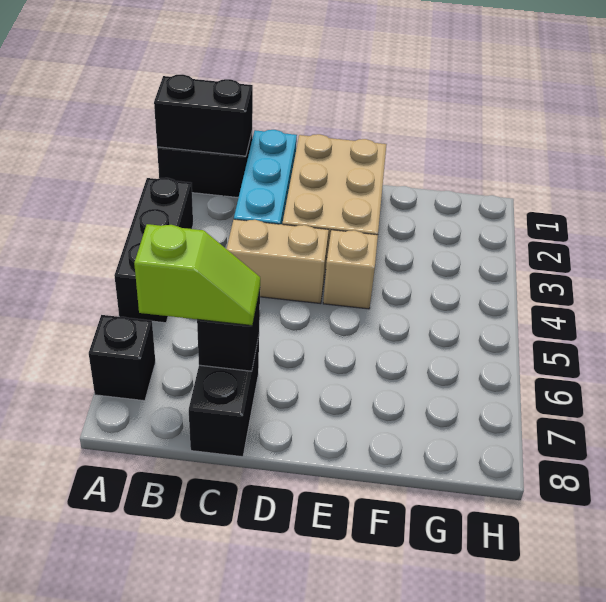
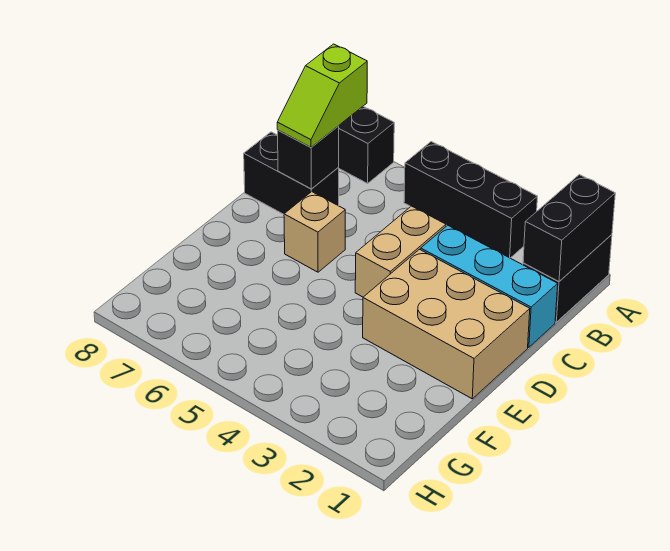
tan 1x1 brick [323,230,378,309] -> tan 1x1 brick moved to [284,192,345,272]

